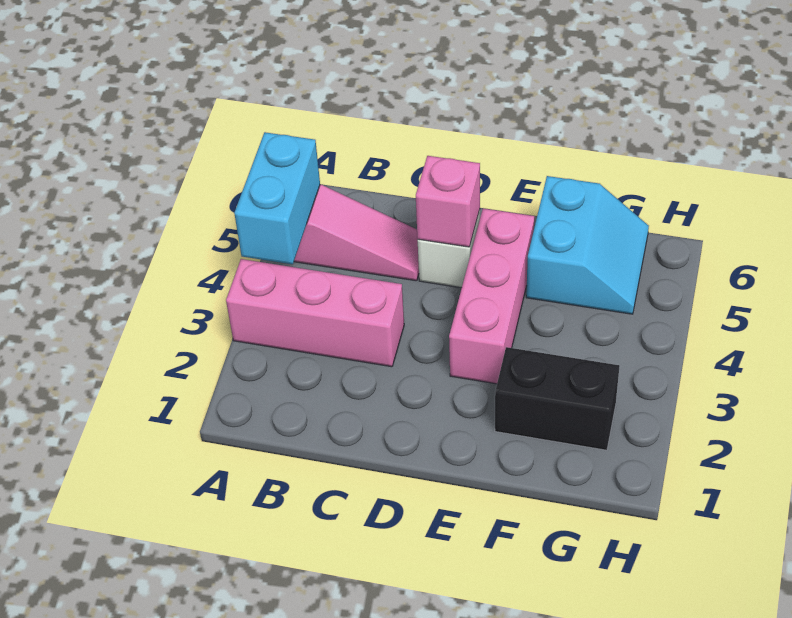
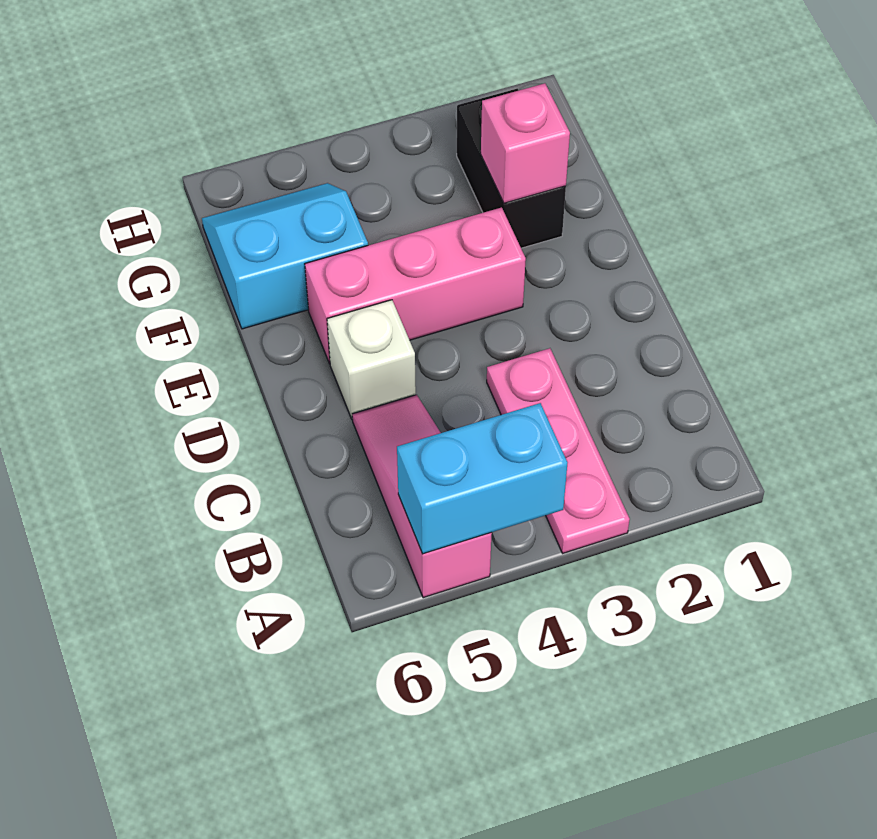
pink 1x3 brick [226,259,404,367] -> pink 1x3 plate [487,348,630,553]
pink 1x1 brick [416,156,480,247] -> pink 1x1 brick moved to [481,83,570,203]

